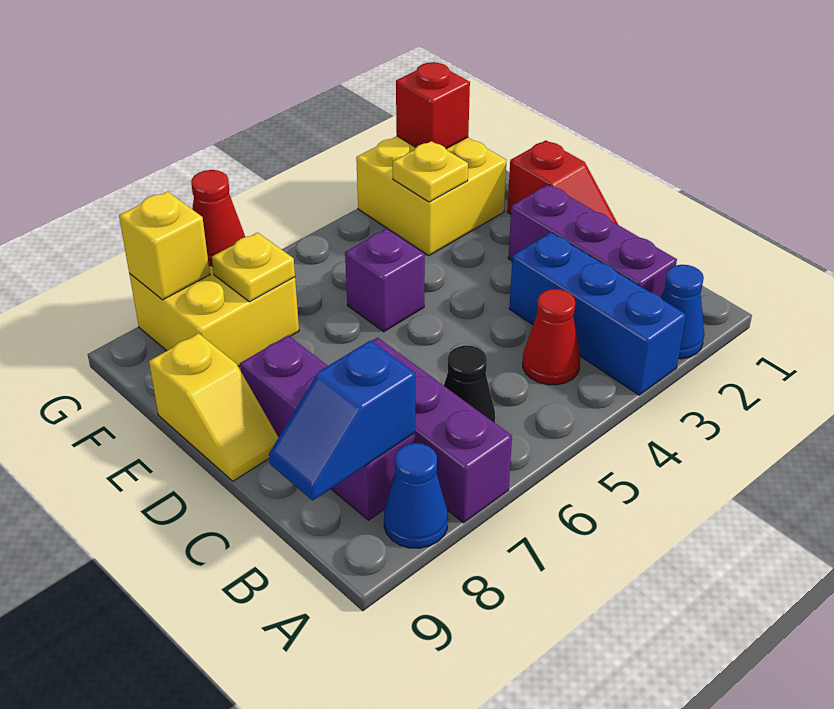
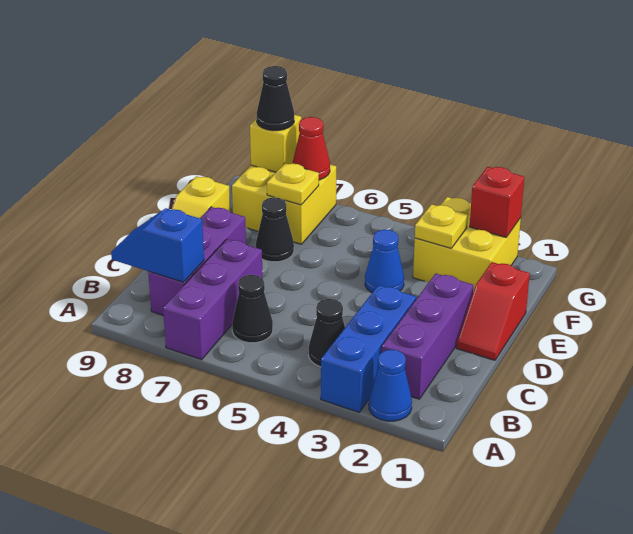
blue 1x1 cone [384,443,448,548] -> blue 1x1 cone moved to [365,229,404,293]
red 1x1 cone [523,289,580,385] -> black 1x1 cone [309,299,345,367]
purple 1x1 brick [345,229,425,332] -> none
none -> black 1x1 cone [256,197,294,262]
none -> black 1x1 cone [257,66,294,131]

